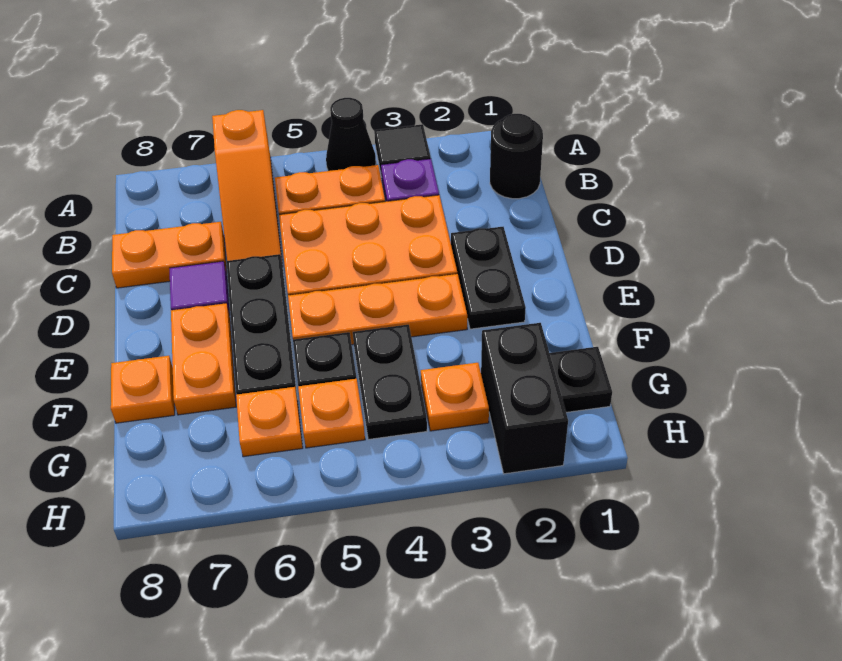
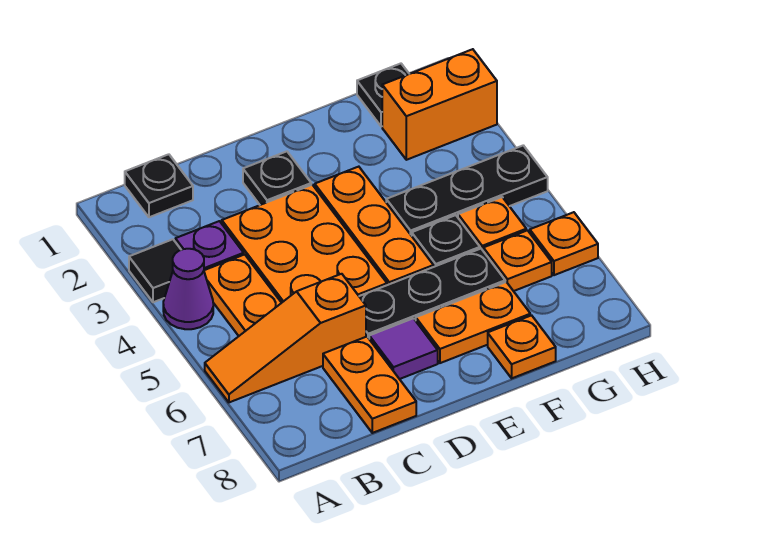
black 1x1 cone [326,98,376,171] -> purple 1x1 cone [163,249,213,329]
orange 1x3 slope [212,110,282,261] -> orange 1x3 slope turned to [205,274,366,402]
black 1x1 round brick [490,114,543,199] -> black 1x1 plate [125,154,193,217]
black 1x2 plate [451,227,526,329] -> black 1x1 plate [243,151,311,205]
black 1x2 plate [353,325,427,439] -> black 1x3 plate [386,145,548,236]
black 1x2 brick [481,323,568,474] -> orange 1x2 brick [382,49,497,160]
orange 1x1 plate [421,363,489,431] -> orange 1x1 plate moved to [530,212,598,275]

